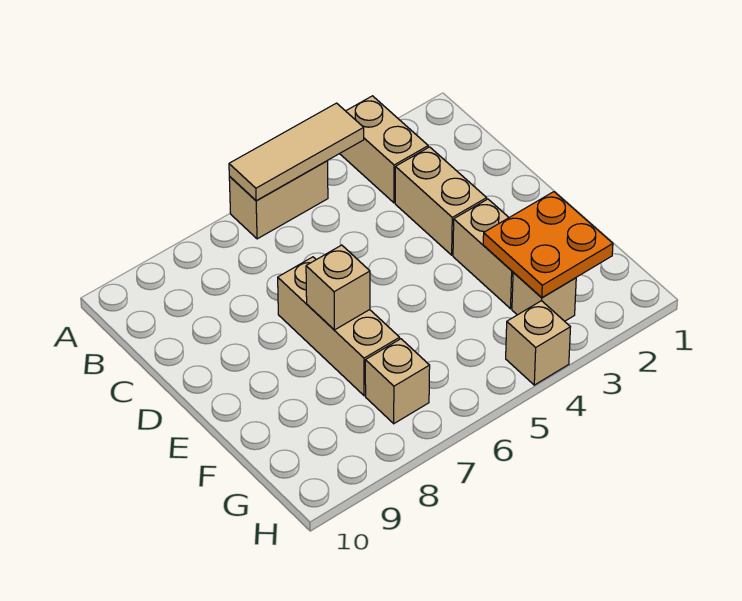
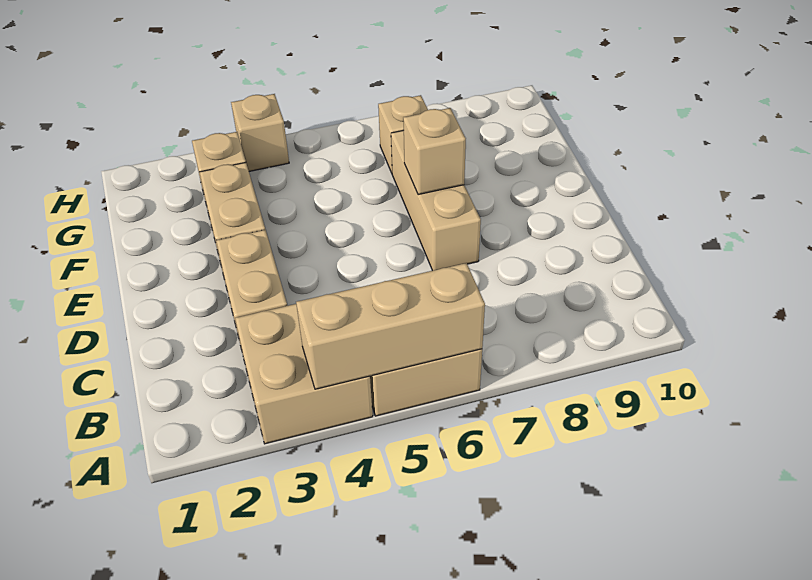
tan 1x2 brick [340,96,428,203] -> tan 2x2 brick [235,304,373,444]
tan 1x3 tile [229,103,364,201] -> tan 1x3 brick [296,263,485,389]
orange 2x2 plate [483,192,613,298] -> none

